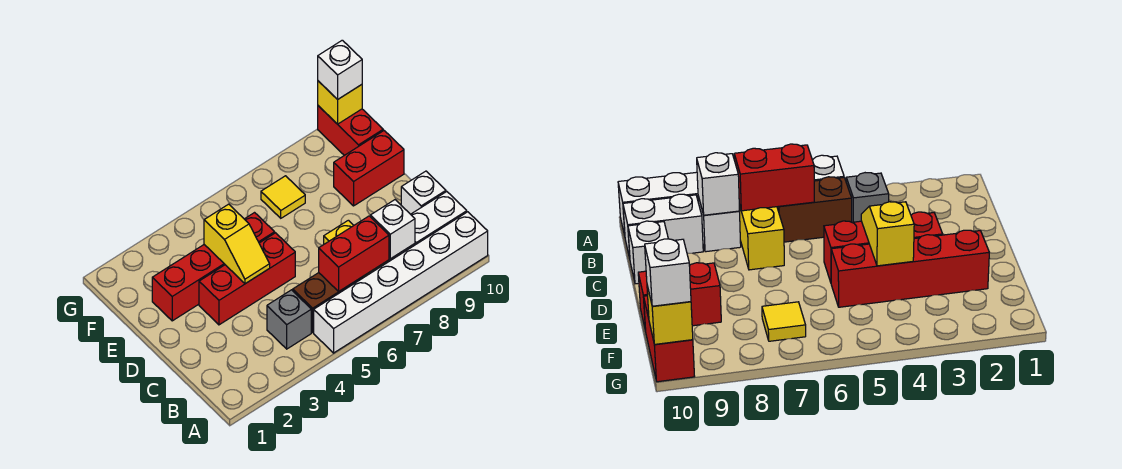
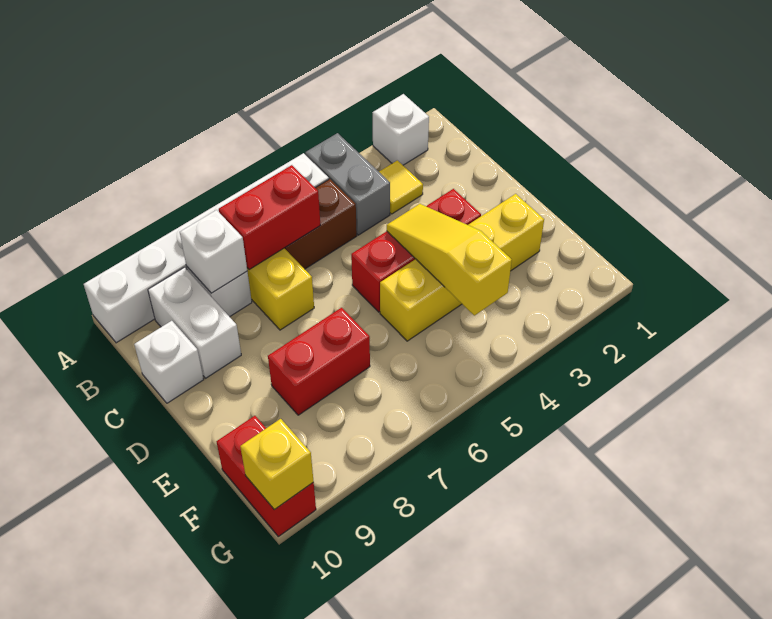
grey 1x1 brick [267,290,311,349] -> grey 1x2 brick [305,133,390,235]
white 1x2 brick [411,192,467,245] -> white 1x2 brick turned to [148,267,241,378]
yellow 1x2 slope [204,204,270,284] -> yellow 1x3 slope [387,204,512,315]
red 1x4 brick [152,213,275,321] -> yellow 1x4 brick [380,194,544,341]
red 1x2 brick [334,131,404,206] -> red 1x2 brick moved to [268,308,370,415]
yellow 1x1 tile [261,176,305,218] -> yellow 1x1 tile moved to [379,160,423,214]
white 1x1 brick [318,40,362,99] -> white 1x1 brick moved to [372,94,429,165]

